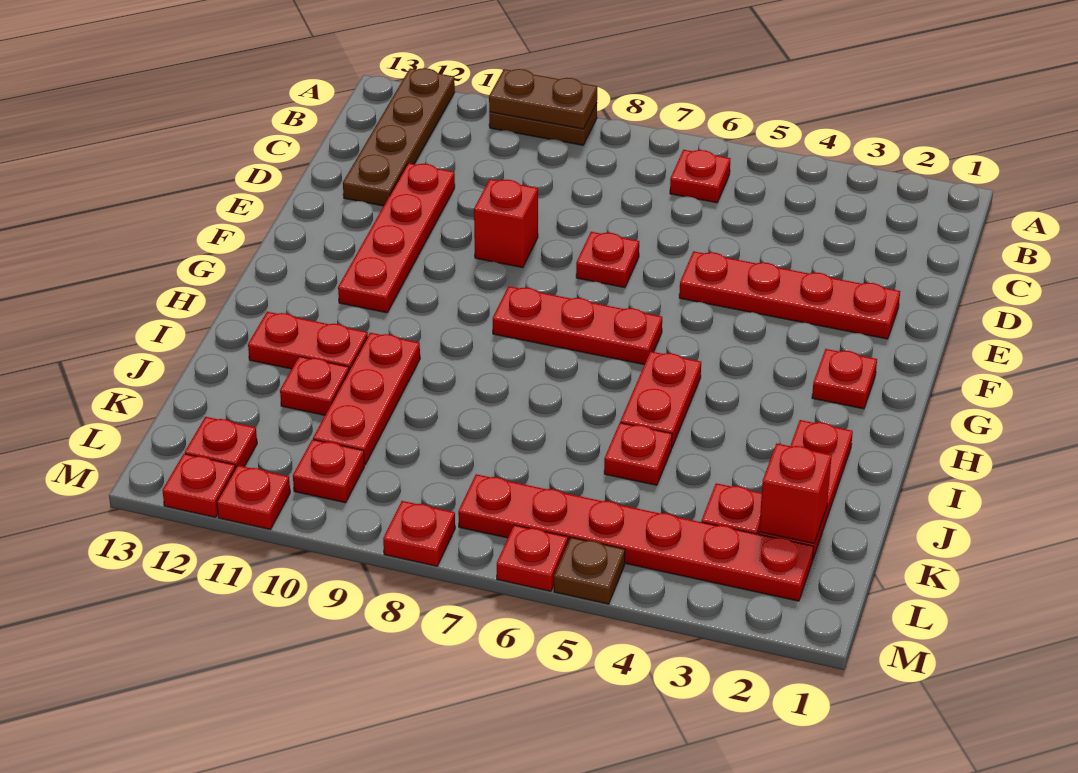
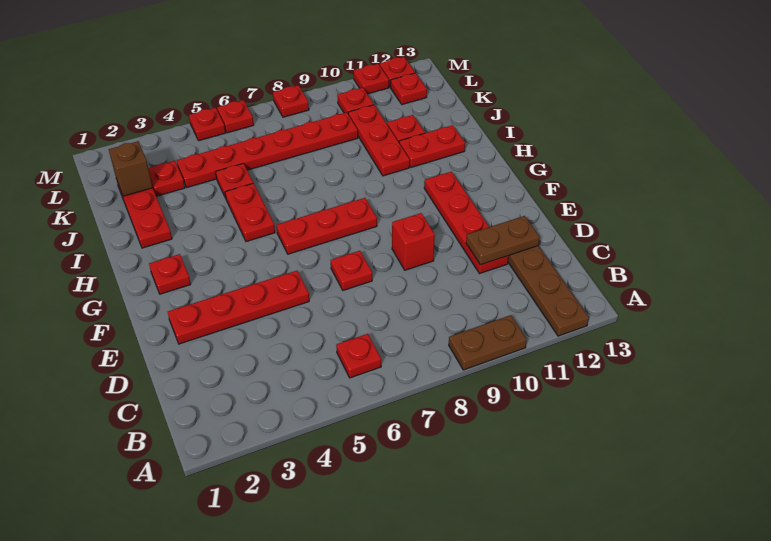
brown 1x2 plate [489,69,597,129] -> brown 1x2 plate moved to [466,216,540,265]
red 1x1 brick [759,443,832,543] -> brown 1x1 brick [109,141,153,196]
red 1x6 plate [458,474,814,601] -> red 1x6 plate moved to [177,113,358,187]
brown 1x1 plate [554,537,625,604] -> red 1x1 plate [189,108,225,141]

